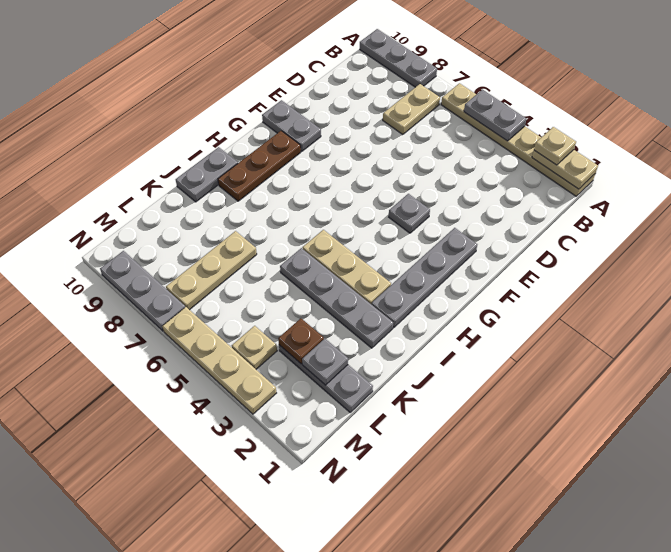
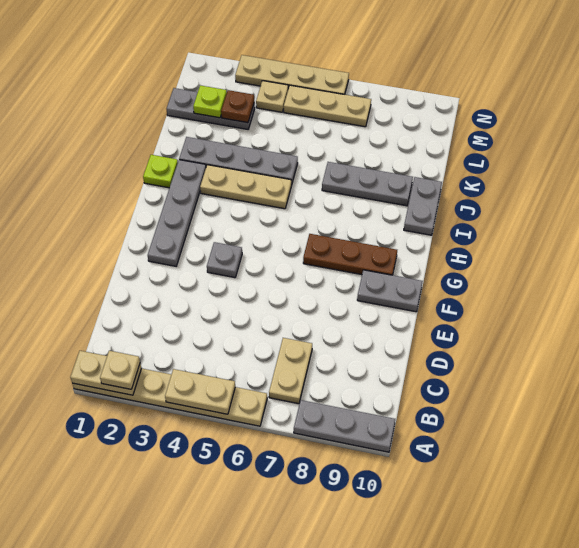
grey 1x2 plate [464,90,526,141] -> tan 1x2 plate [165,369,235,414]
brown 1x3 plate [218,131,301,201] -> brown 1x3 plate turned to [303,234,397,275]
none -> lime 1x1 plate [143,155,178,188]
tan 1x3 plate [166,231,257,310] -> tan 1x3 plate turned to [284,85,371,127]
grey 1x1 plate [302,339,348,385] -> lime 1x1 plate [193,85,227,118]
grey 1x3 plate [100,251,185,331] -> grey 1x3 plate moved to [322,162,413,206]

